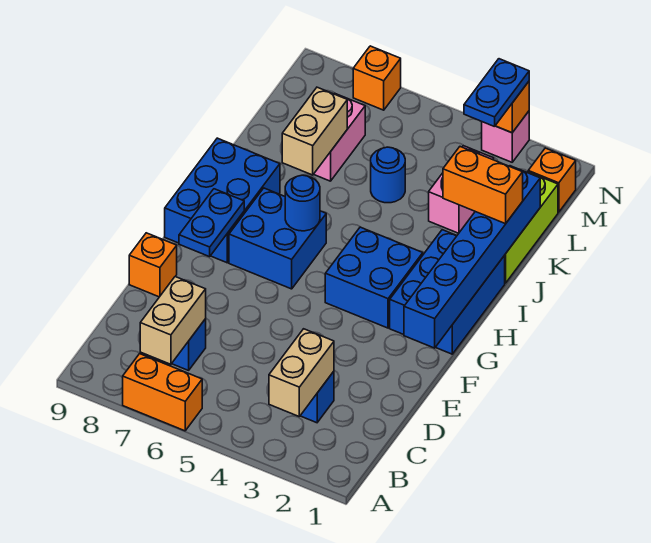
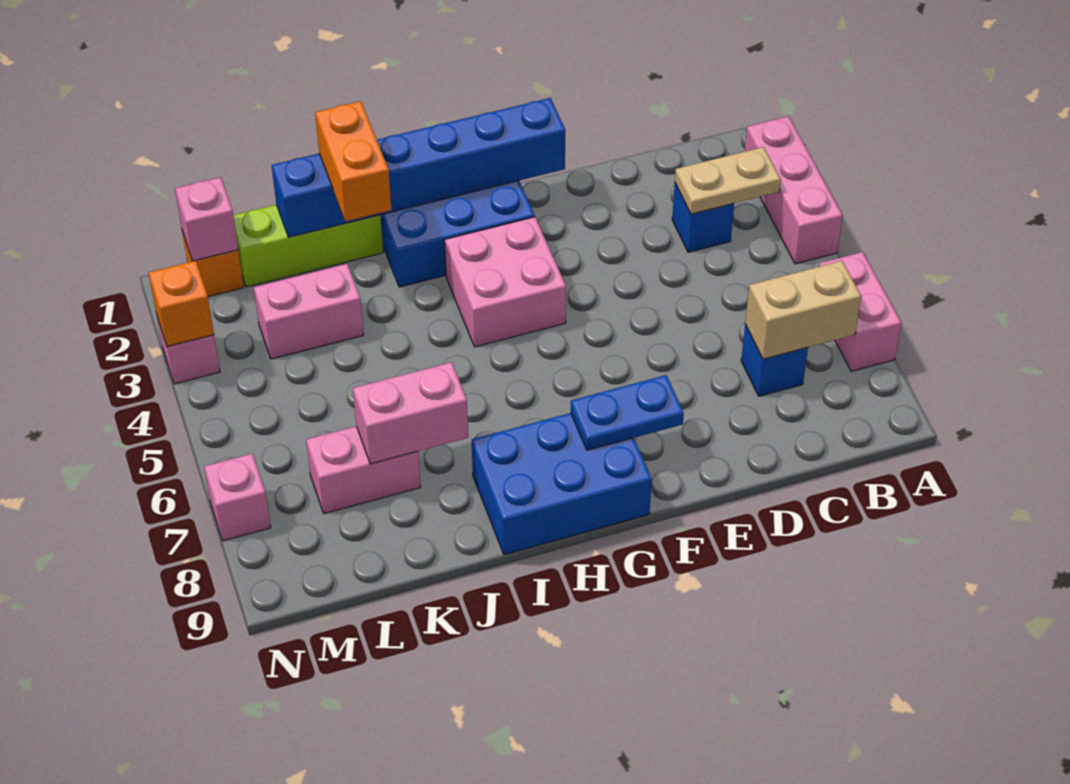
none -> pink 1x3 brick [744,116,843,264]
orange 1x2 brick [123,354,202,431] -> pink 1x2 brick [819,252,901,372]
tan 1x2 brick [269,329,334,416] -> tan 1x2 plate [675,147,781,214]
orange 1x1 brick [129,233,177,297] -> none
blue 2x2 brick [325,227,423,328] -> pink 2x2 brick [444,217,566,347]
blue 2x2 brick [229,188,326,289] -> none
blue 1x1 round brick [285,175,320,231] -> none
tan 1x2 brick [282,87,347,175] -> pink 1x2 brick [353,362,468,464]
blue 1x1 round brick [371,147,405,203] -> none
none -> pink 1x1 brick [175,177,238,261]
blue 1x2 plate [464,59,529,127] -> none
orange 1x1 brick [353,46,401,110] -> pink 1x1 brick [204,454,271,541]

